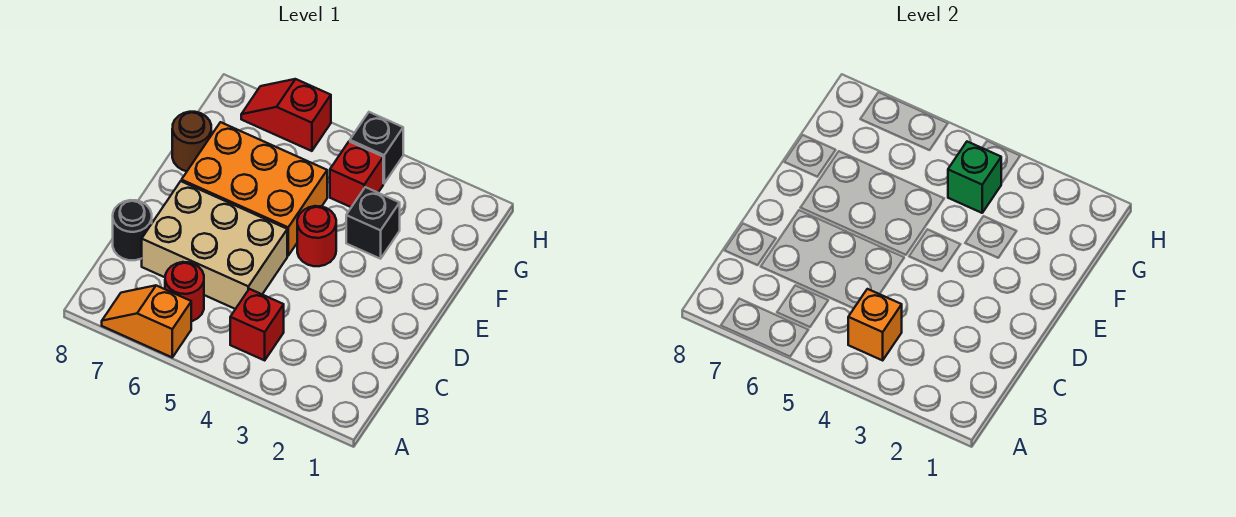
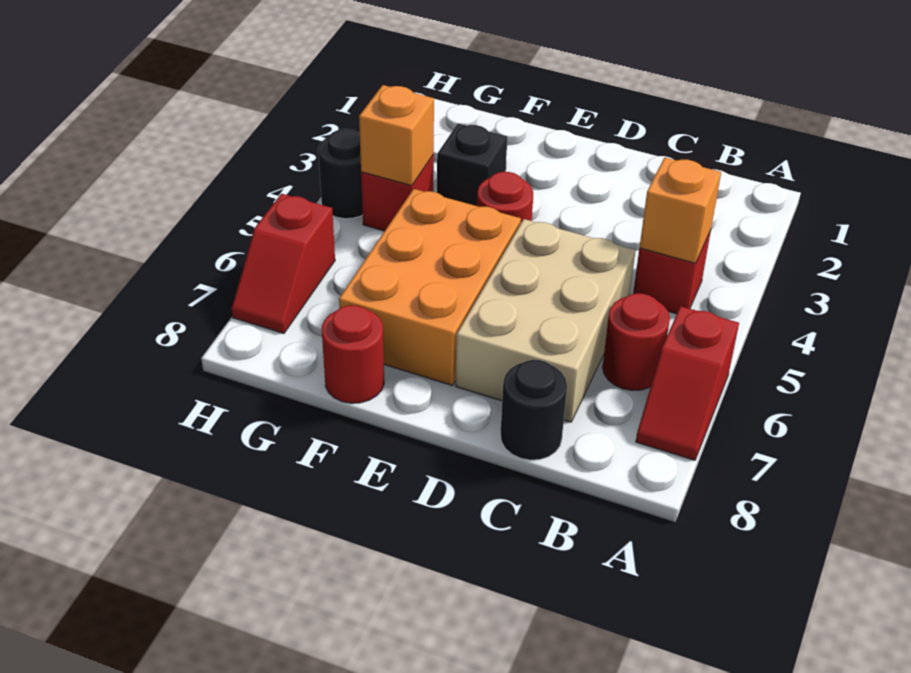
orange 1x2 slope [102,285,191,357] -> red 1x2 slope [636,306,739,460]
brown 1x1 round brick [172,112,211,171] -> red 1x1 round brick [322,305,384,403]
green 1x1 brick [948,142,1001,213] -> orange 1x1 brick [359,85,434,186]
black 1x1 brick [350,112,403,183] -> black 1x1 round brick [318,129,363,219]

